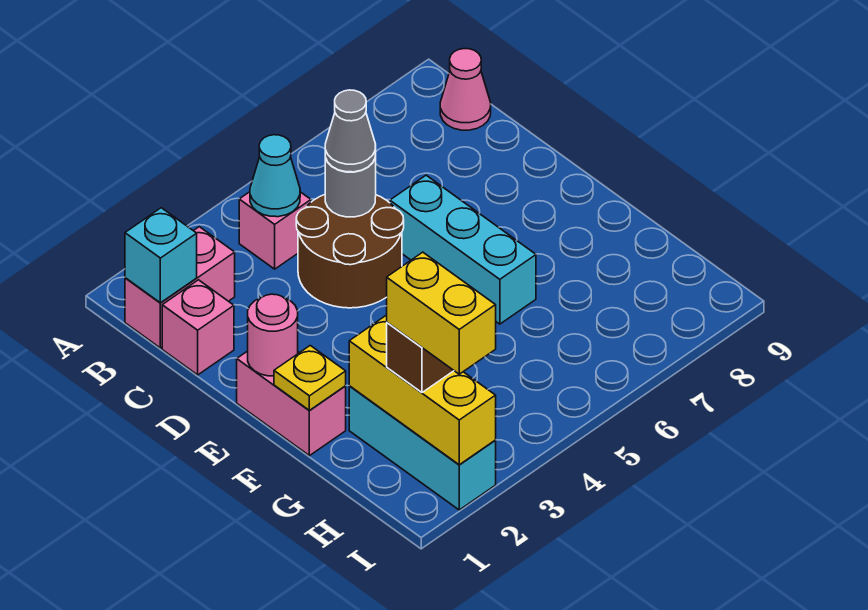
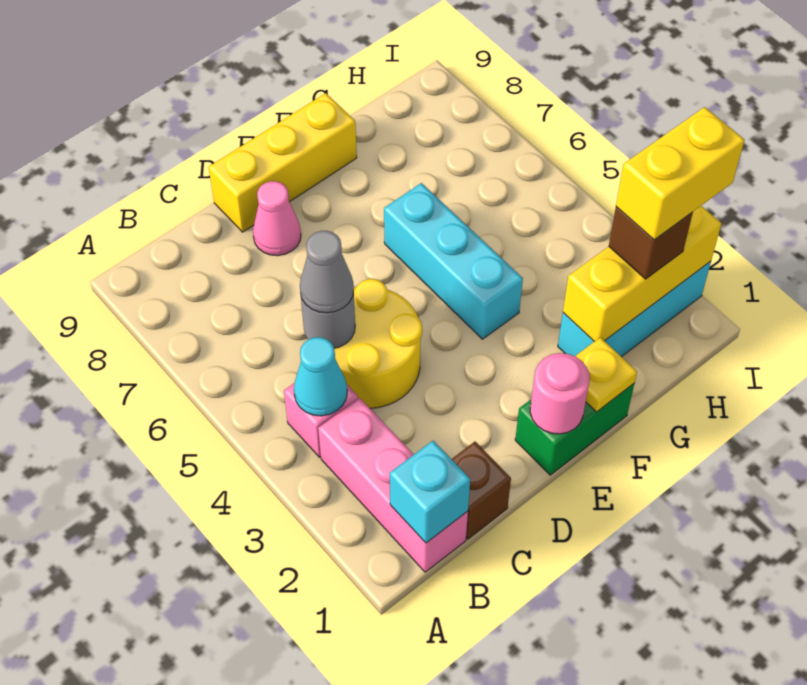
pink 1x2 brick [125,227,235,348] -> pink 1x3 brick [318,398,468,572]
pink 1x1 cone [440,49,491,130] -> pink 1x1 cone moved to [253,181,301,256]
pink 1x1 brick [162,280,234,375] -> brown 1x1 brick [452,442,511,539]
brown 2x2 round brick [296,195,404,308] -> yellow 2x2 round brick [334,279,422,408]
cyan 1x3 brick [390,175,536,324] -> cyan 1x3 brick turned to [384,183,523,339]
none -> yellow 1x3 brick [209,93,357,232]
pink 1x2 brick [237,351,346,456] -> green 1x2 brick [515,384,634,475]

